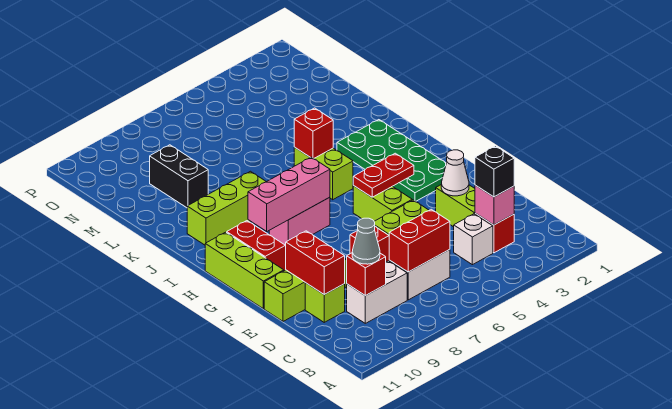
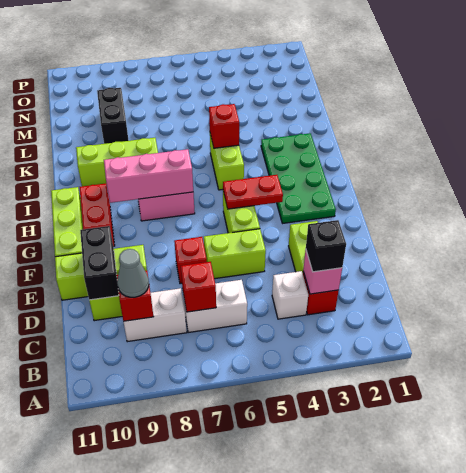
red 1x2 brick [389,209,450,272] -> red 1x1 brick [181,262,216,312]
red 1x2 brick [286,231,345,295] -> black 1x2 brick [80,226,119,300]
white 1x1 cone [441,150,469,196] -> none

